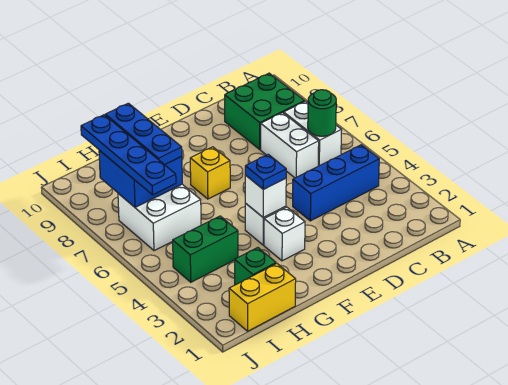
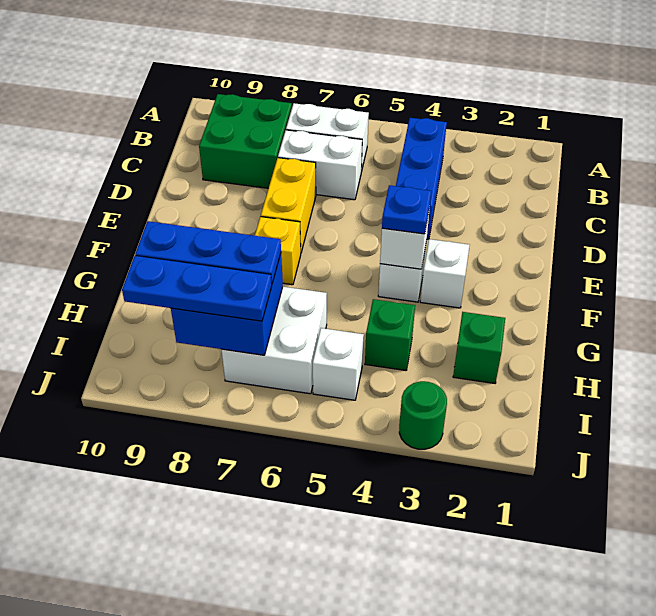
green 1x1 round brick [308,90,336,136] -> green 1x1 round brick moved to [399,381,447,449]
yellow 1x2 brick [229,264,296,331] -> yellow 1x2 brick moved to [261,158,316,252]
green 1x2 brick [173,216,238,282] -> green 1x1 brick [365,299,415,370]
none -> white 1x1 brick [313,328,364,400]
blue 1x4 plate [81,115,176,195] -> blue 1x3 plate [122,256,272,321]

